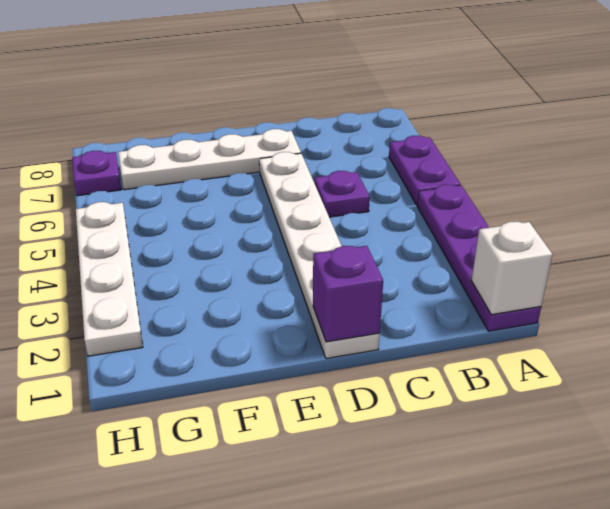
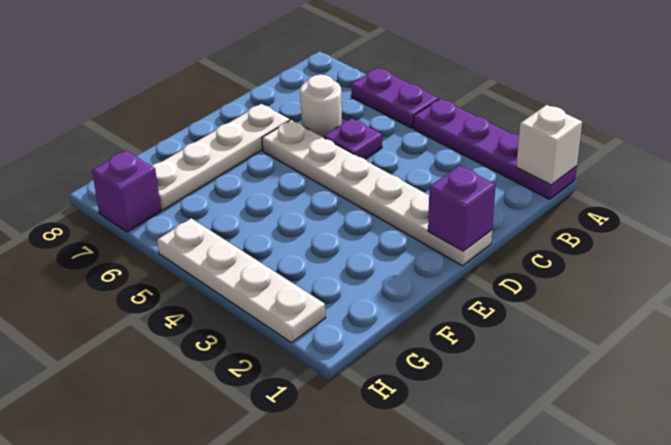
none -> white 1x1 round brick [300,75,342,137]
purple 1x1 plate [72,151,121,196] -> purple 1x1 brick [92,151,161,232]

